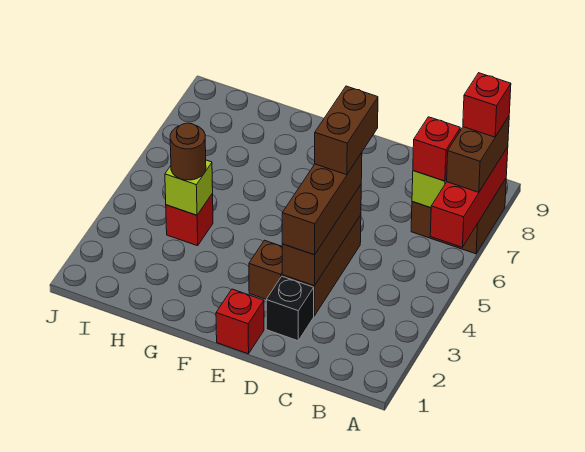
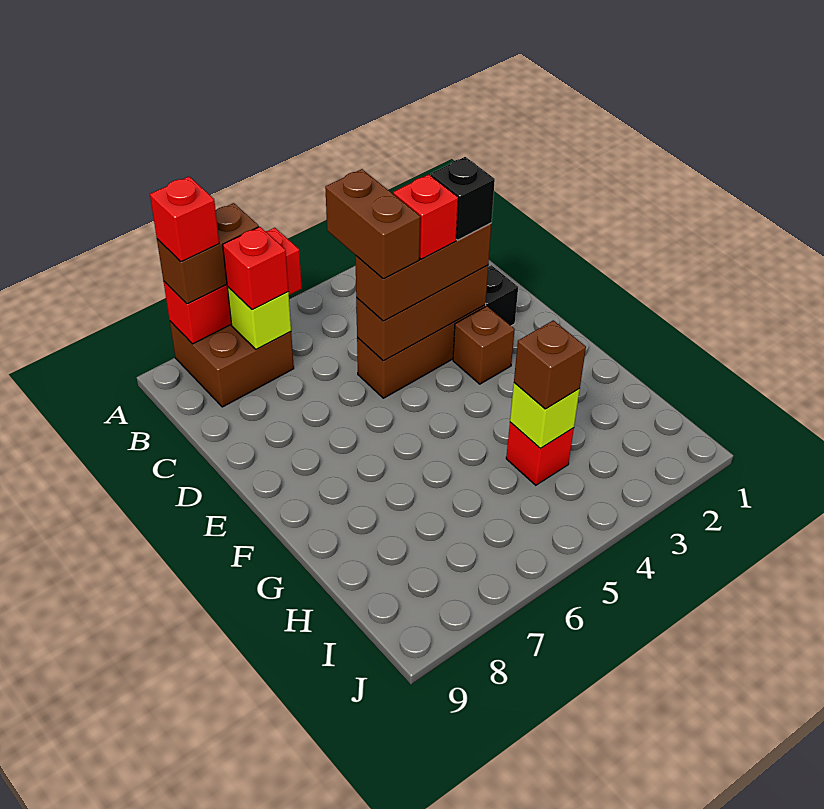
none -> black 1x1 brick [431,157,495,240]
brown 1x2 brick [315,86,378,175] -> brown 1x2 brick turned to [325,169,420,279]
red 1x1 brick [216,289,264,354] -> red 1x1 brick moved to [393,175,458,259]
brown 1x1 round brick [170,123,206,180] -> brown 1x1 brick [514,320,586,409]

